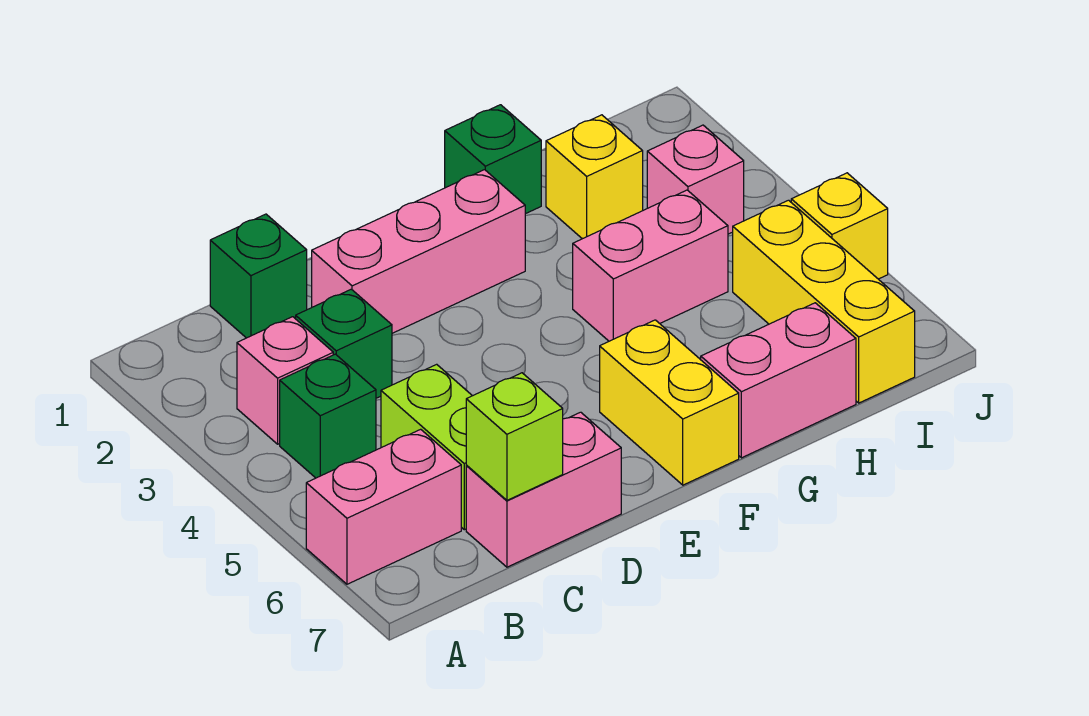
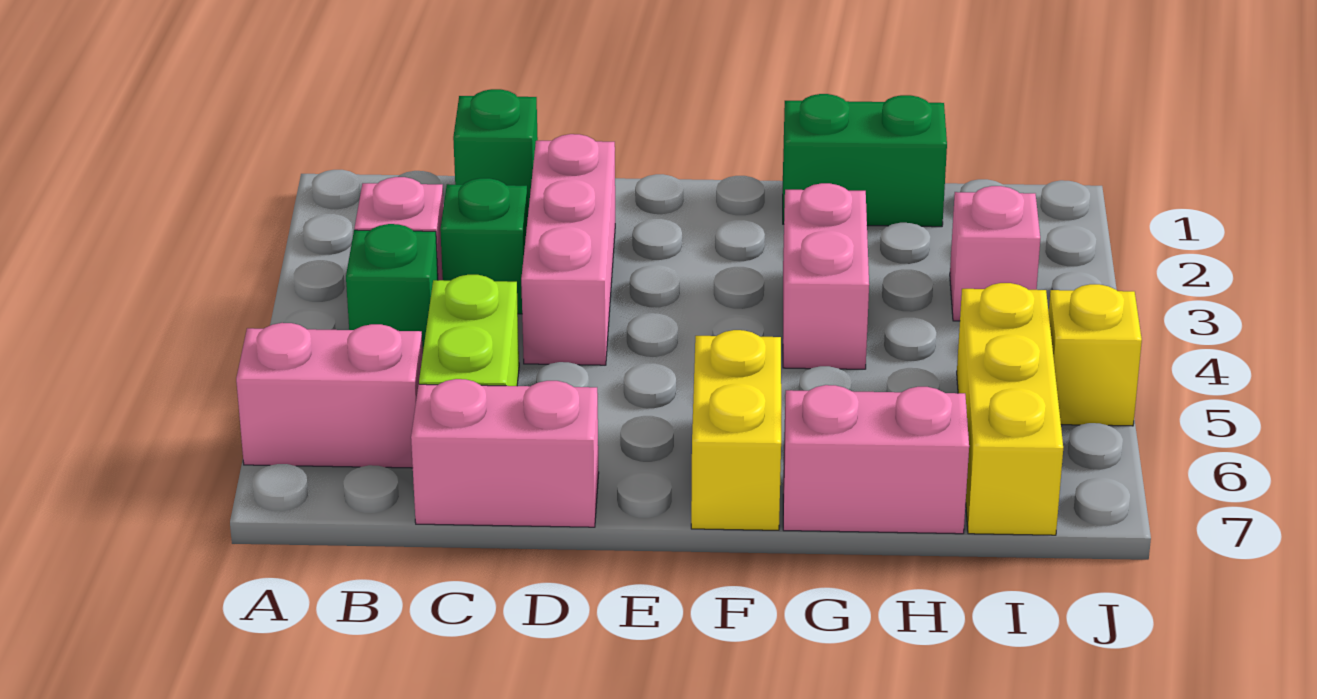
lime 1x1 brick [466,373,563,500] -> none
pink 1x3 brick [312,170,525,333] -> pink 1x3 brick turned to [521,134,615,365]
green 1x1 brick [445,105,541,214] -> green 1x2 brick [783,94,947,227]
pink 1x2 brick [573,190,728,341] -> pink 1x2 brick turned to [783,183,869,369]
yellow 1x1 brick [546,115,643,239] -> none

